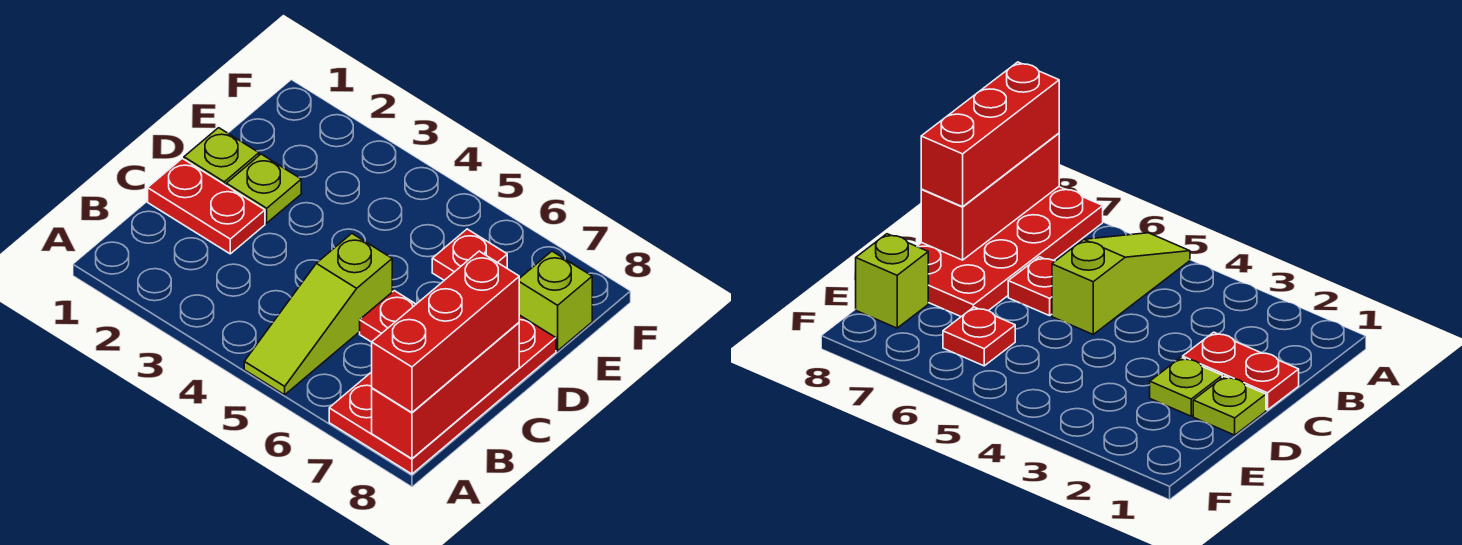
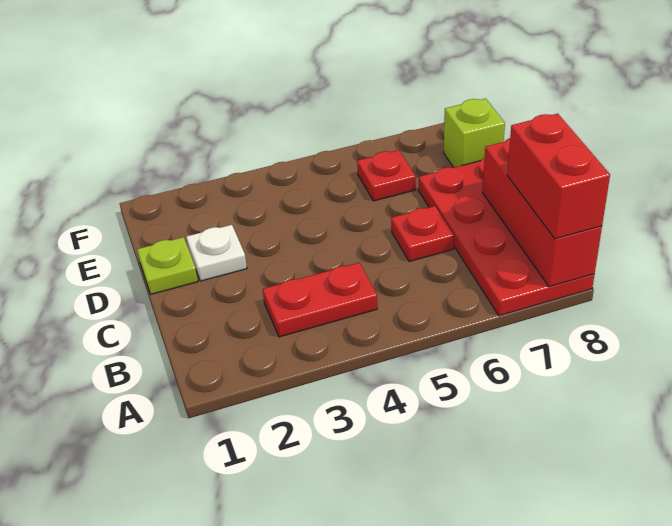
lime 1x3 slope [244,234,392,395] -> none
red 1x3 brick [372,251,519,413] -> red 1x2 brick [507,114,610,239]
red 1x2 plate [148,158,265,254] -> red 1x2 plate moved to [263,263,377,337]
lime 1x1 plate [226,154,301,223] -> white 1x1 plate [186,225,247,281]

